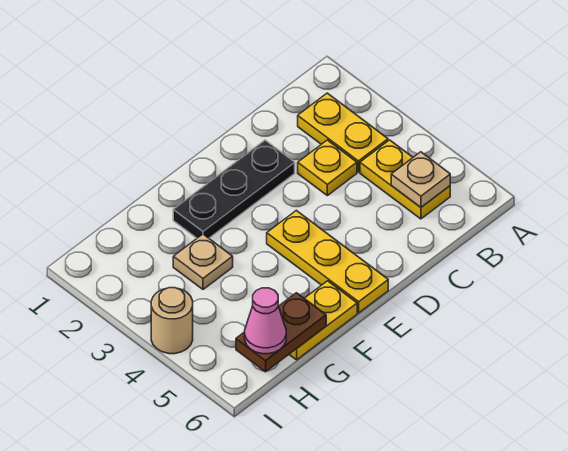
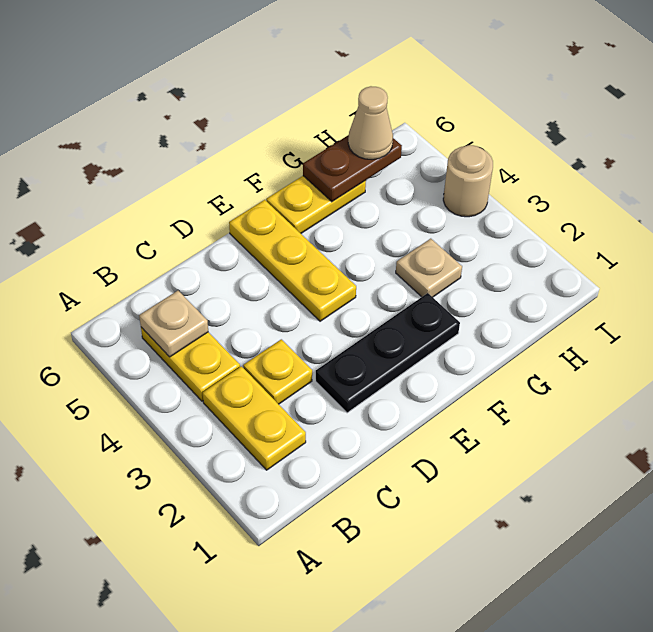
pink 1x1 cone [245,288,286,354] -> tan 1x1 cone [348,86,393,160]

